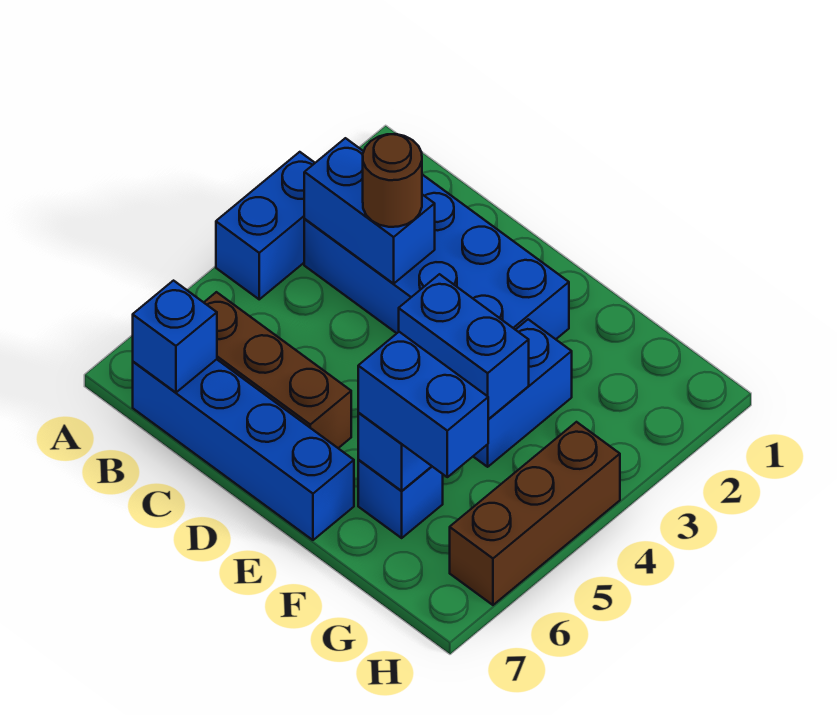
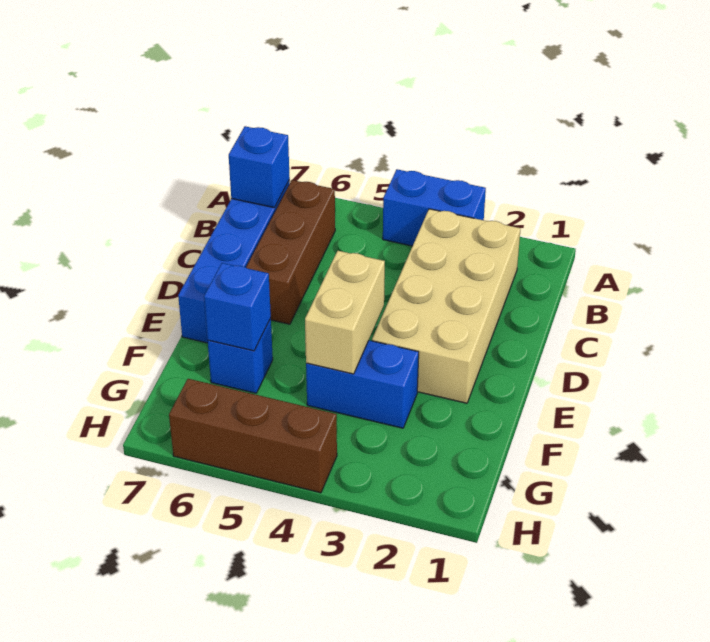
blue 2x4 brick [304,175,569,339] -> tan 2x4 brick [372,209,521,403]
blue 1x2 brick [304,138,435,284] -> none
brown 1x1 round brick [363,134,422,227] -> none
blue 1x2 brick [399,274,529,419] -> tan 1x2 brick [305,251,385,374]
blue 1x2 brick [358,332,488,477] -> none

